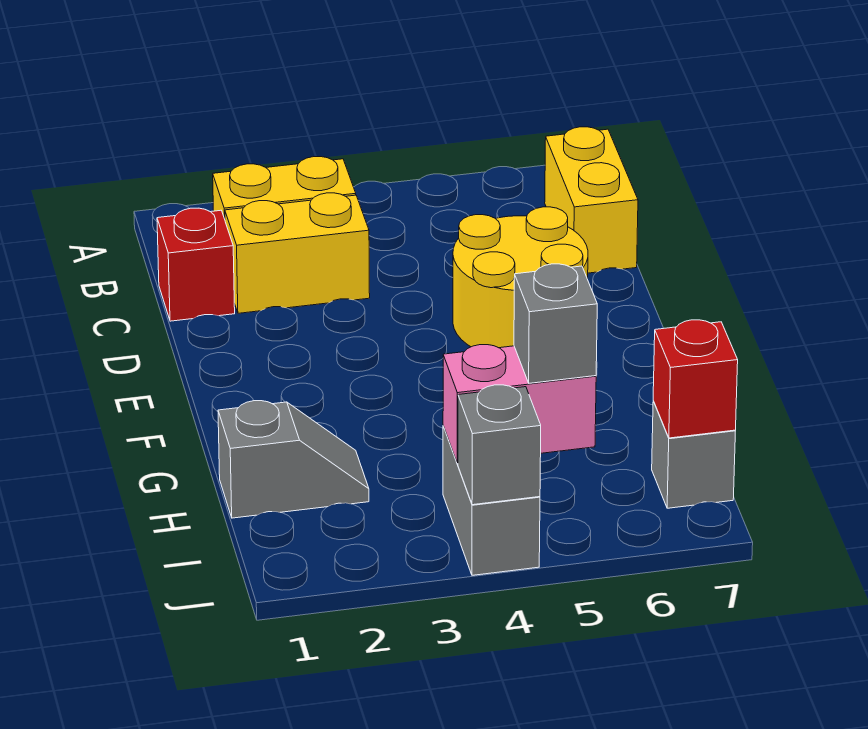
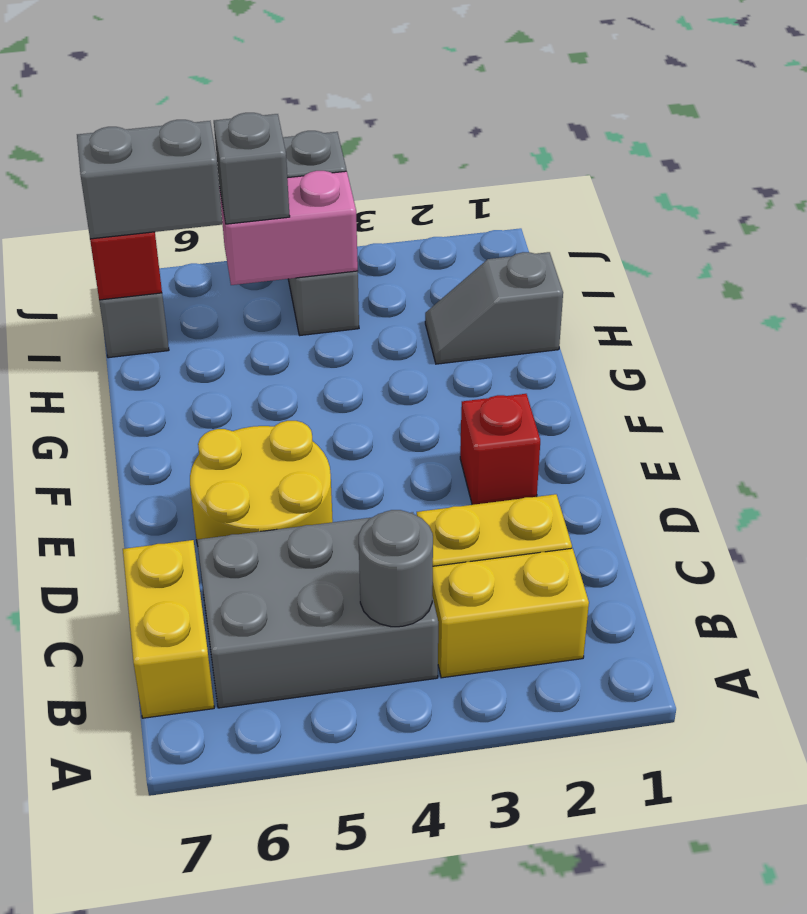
none -> grey 2x3 brick [197,512,438,708]
none -> grey 1x1 round brick [359,510,433,627]
red 1x1 brick [157,208,235,321] -> red 1x1 brick moved to [460,394,540,505]
none -> grey 1x2 brick [77,120,222,239]

